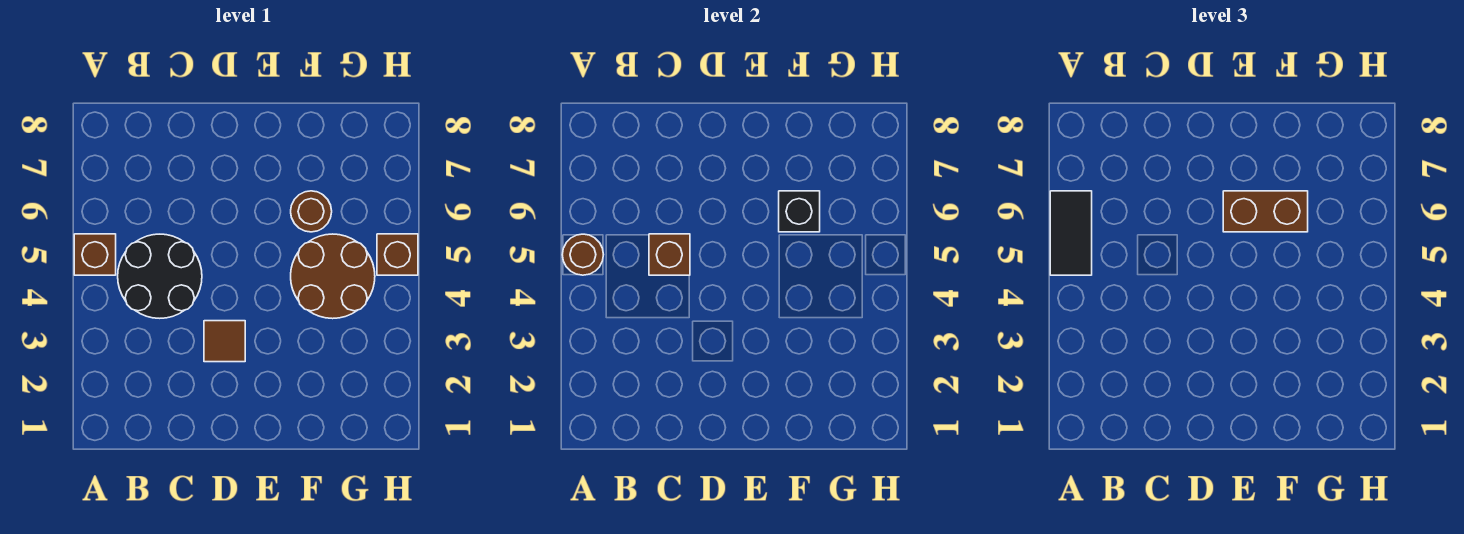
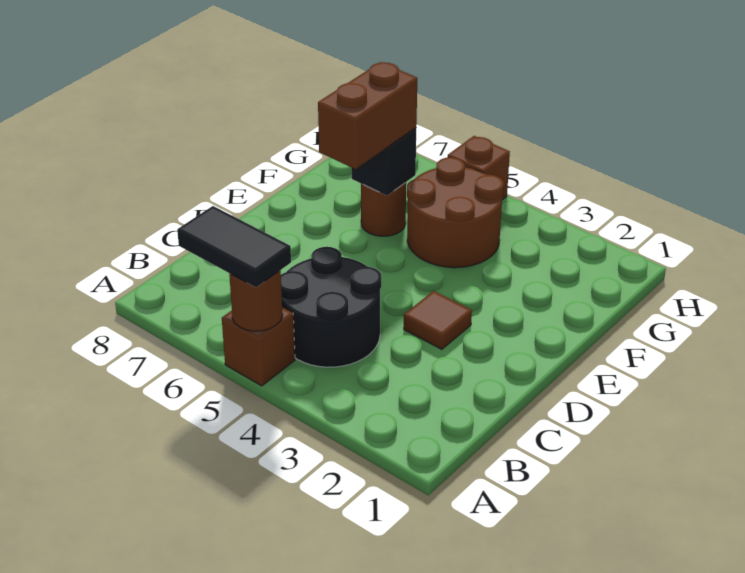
brown 1x1 brick [649,234,690,275] -> none

